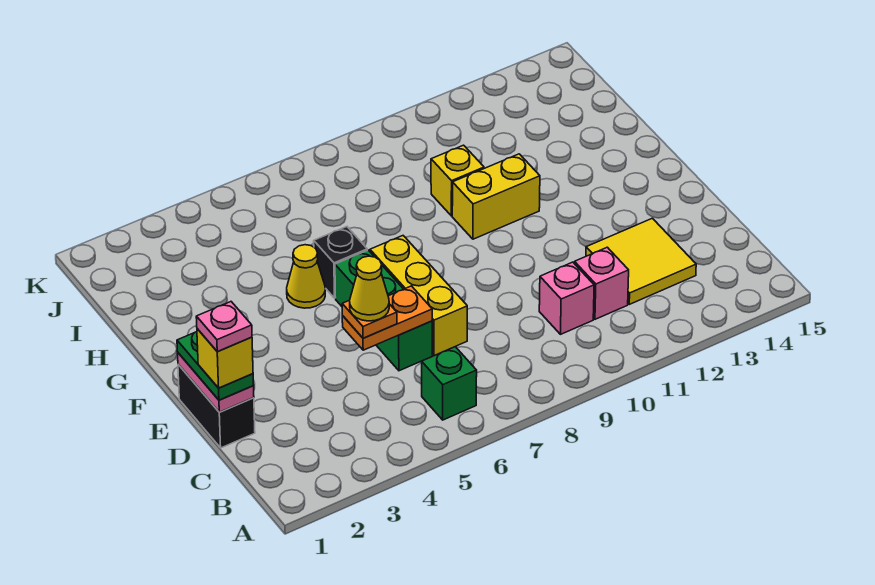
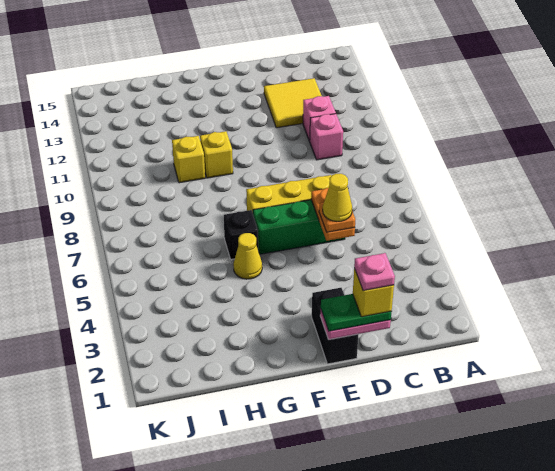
green 1x1 brick [422,347,477,420] -> none
black 1x2 brick [178,364,255,448] -> black 1x2 brick turned to [312,288,358,364]
yellow 1x2 brick [452,154,540,239] -> yellow 1x1 brick [200,131,233,178]

